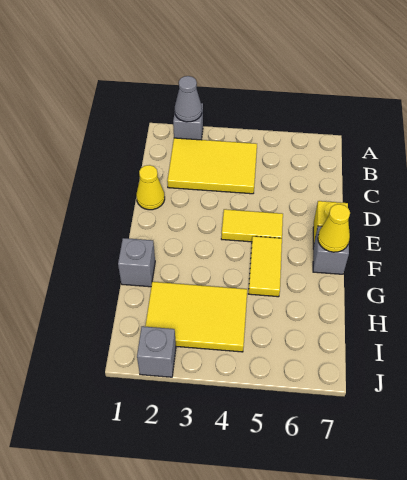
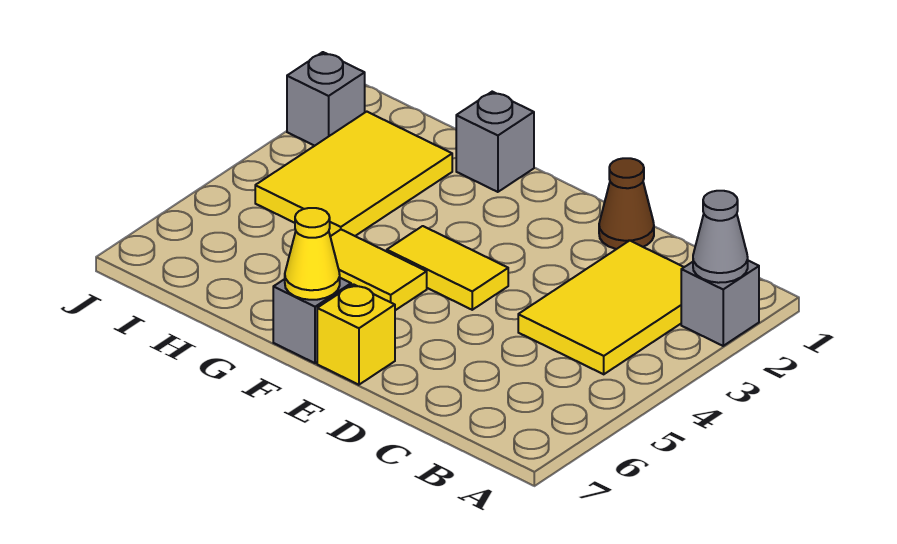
yellow 1x1 cone [136,165,165,210] -> brown 1x1 cone [599,158,654,249]
yellow 1x2 tile [221,209,283,242] -> yellow 1x2 tile turned to [387,226,508,310]

